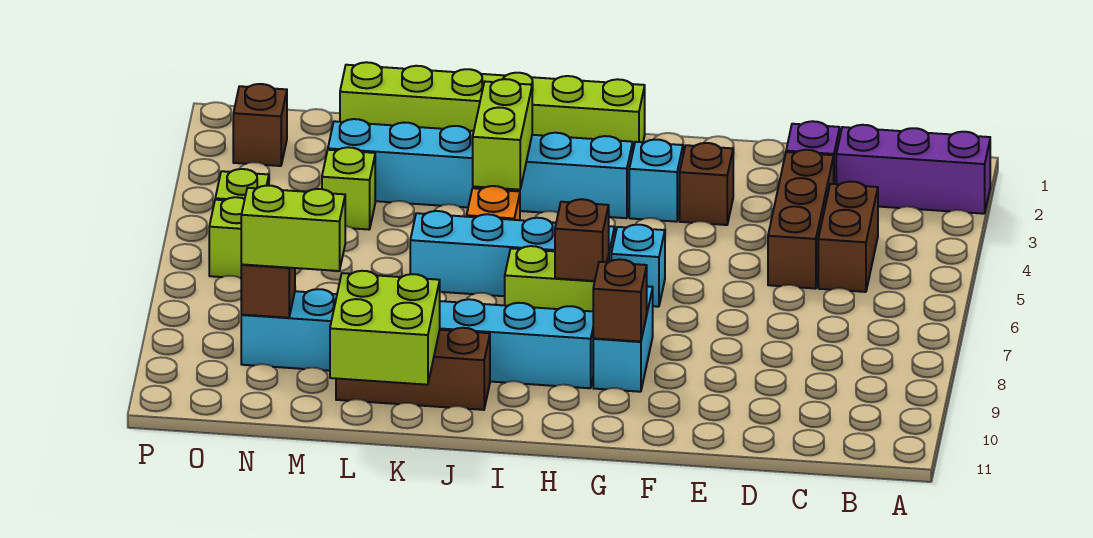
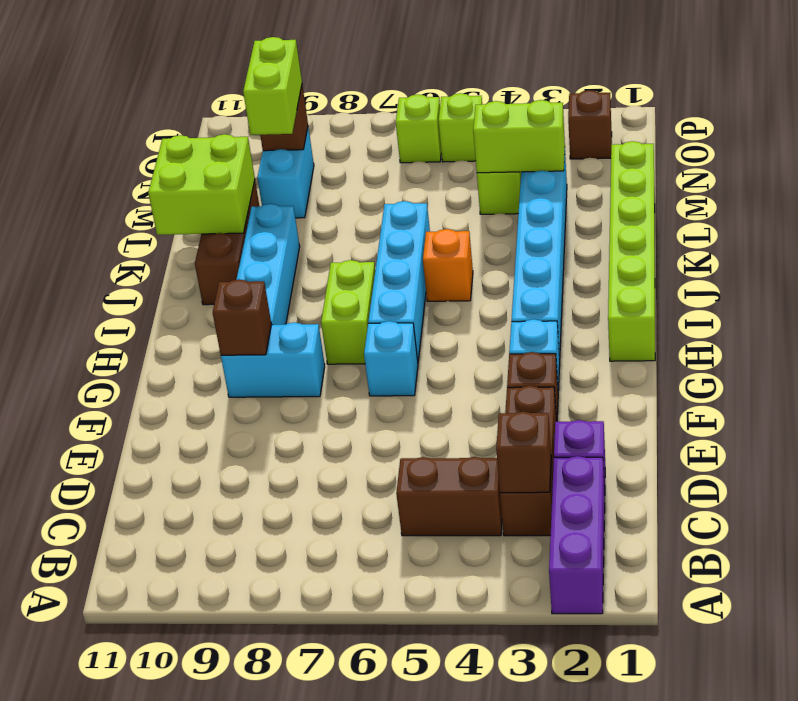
brown 1x3 brick [768,150,834,289] -> brown 1x3 brick turned to [500,386,556,536]
brown 1x1 brick [555,199,609,281] -> brown 1x1 brick moved to [496,412,551,493]
lime 1x2 brick [473,79,532,190] -> lime 1x2 brick moved to [473,100,565,173]

